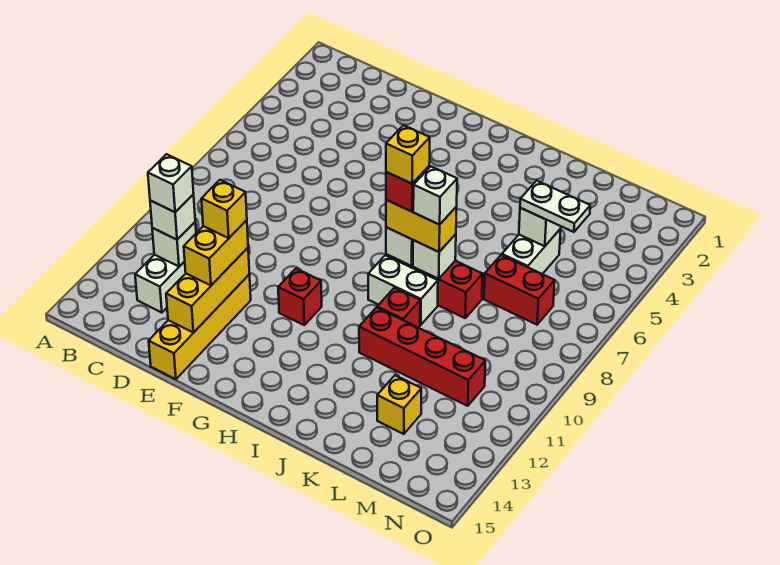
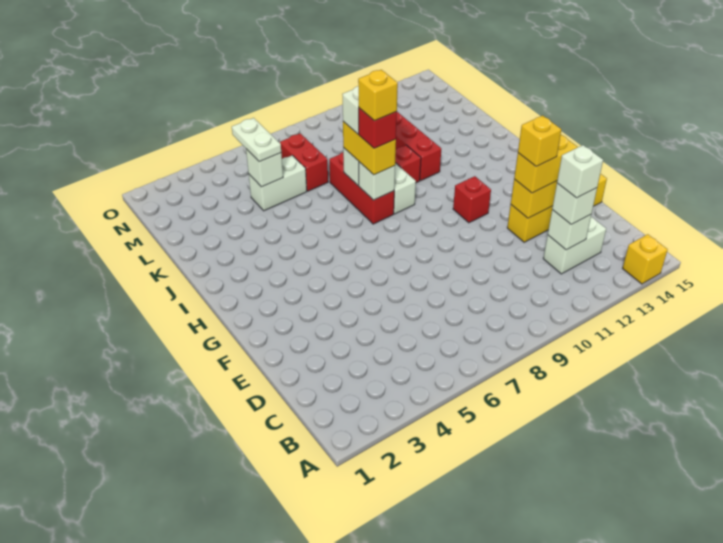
yellow 1x1 brick [377,375,421,434] -> yellow 1x1 brick moved to [623,234,668,284]

